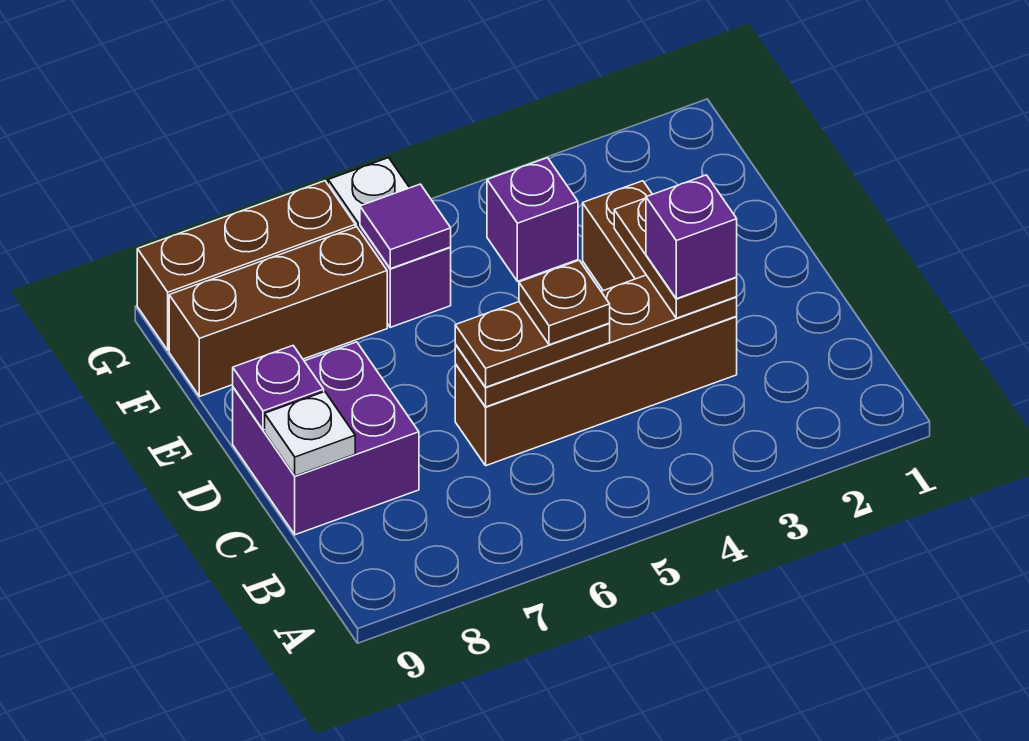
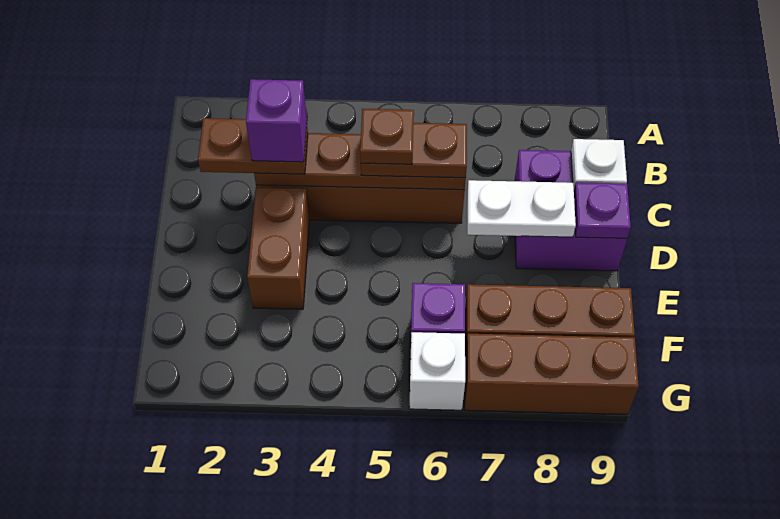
brown 1x2 plate [614,198,737,318] -> brown 1x2 plate turned to [198,118,308,174]
none -> white 1x2 plate [467,180,576,237]
purple 1x1 brick [487,158,578,281] -> none
purple 1x1 tile [360,184,451,269] -> none

